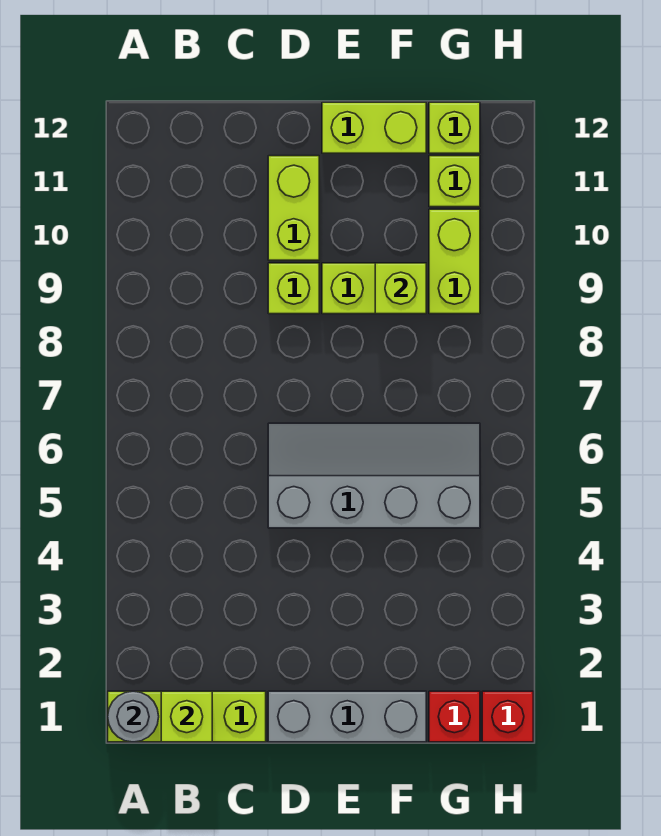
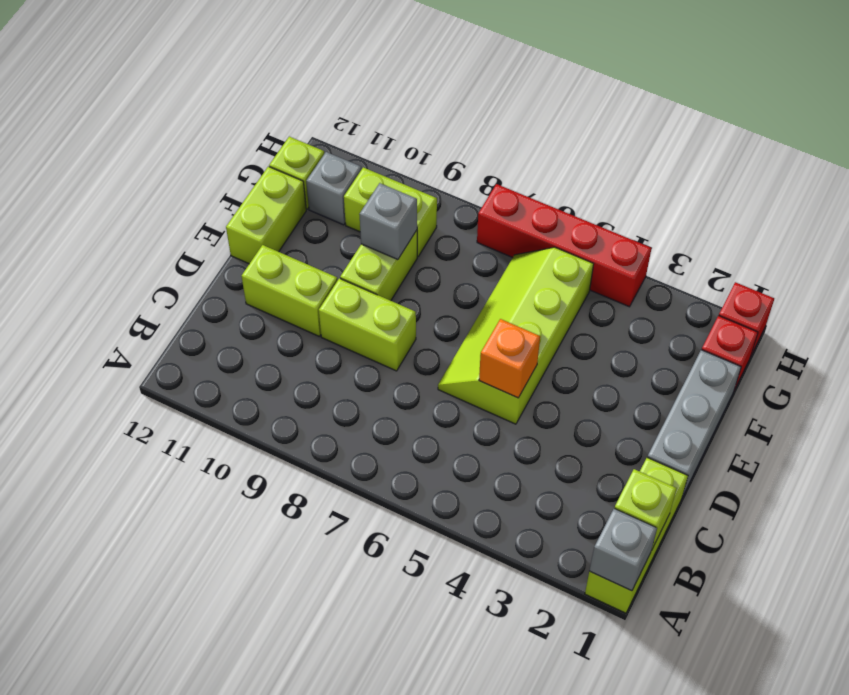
grey 1x1 round brick [108,691,159,742] -> grey 1x1 brick [589,509,657,591]
grey 2x4 slope [268,423,480,528] -> lime 2x4 slope [438,247,594,424]
none -> orange 1x1 brick [479,319,540,398]
lime 1x1 brick [268,263,319,314] -> lime 1x2 brick [319,278,416,371]
lime 1x1 brick [375,263,426,314] -> grey 1x1 brick [359,183,417,260]
lime 1x1 brick [429,156,480,207] -> grey 1x1 brick [306,152,361,225]
none -> red 1x4 brick [477,184,651,307]

